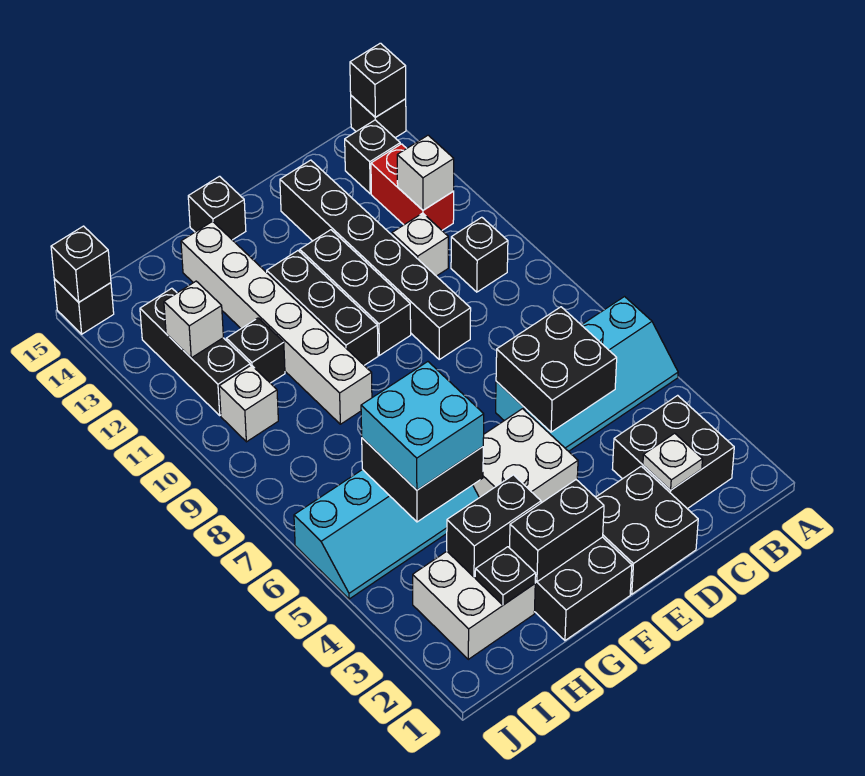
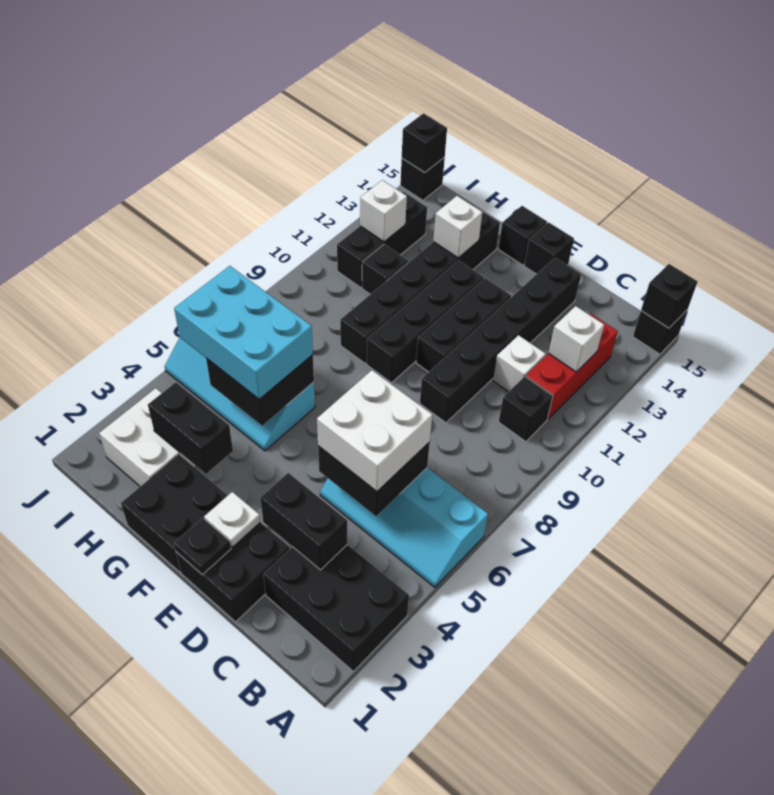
black 2x2 brick [612,395,734,509] -> black 2x3 brick [263,544,409,671]
red 1x2 brick [371,144,454,230] -> red 1x3 brick [526,313,618,419]
black 1x1 brick [345,120,400,194] -> black 1x1 brick moved to [524,222,574,274]
white 1x1 plate [643,433,703,490] -> white 1x1 plate moved to [204,492,260,547]
white 2x2 brick [473,409,578,503] -> white 2x2 brick moved to [317,370,432,491]
black 1x2 brick [510,480,604,582] -> black 1x2 brick moved to [260,473,347,570]
black 1x3 brick [267,251,378,365] -> black 1x4 brick [366,260,484,383]
cyan 2x2 brick [361,362,484,490] -> cyan 2x3 brick [174,266,313,399]
white 1x6 brick [181,222,372,424] -> black 1x6 brick [340,207,500,363]
black 1x1 plate [475,547,536,605] -> black 1x1 plate moved to [174,518,231,574]
white 1x1 brick [219,365,278,442] -> white 1x1 brick moved to [433,196,482,258]

